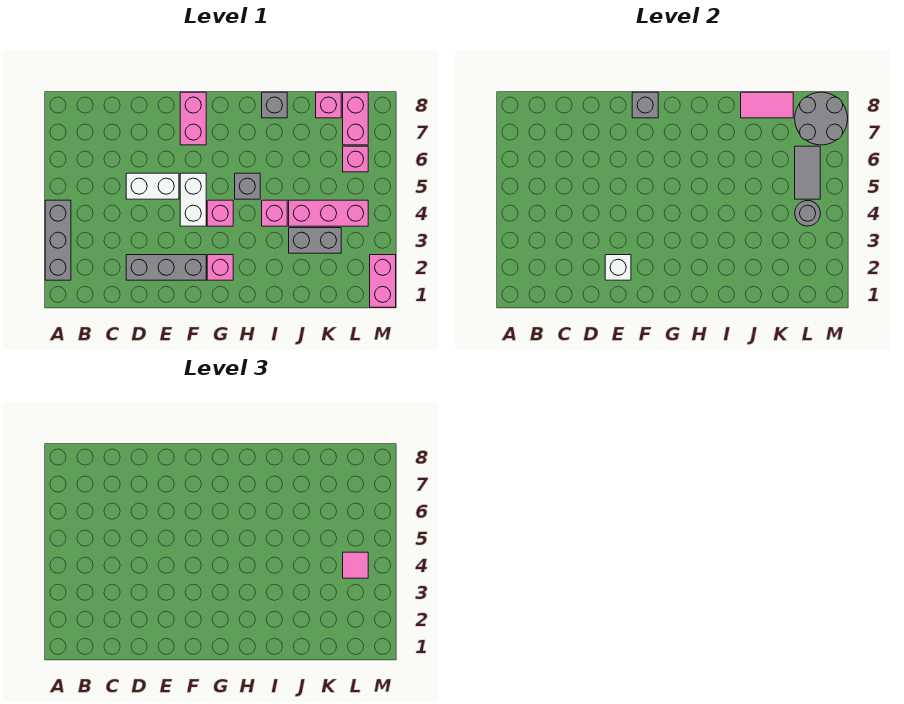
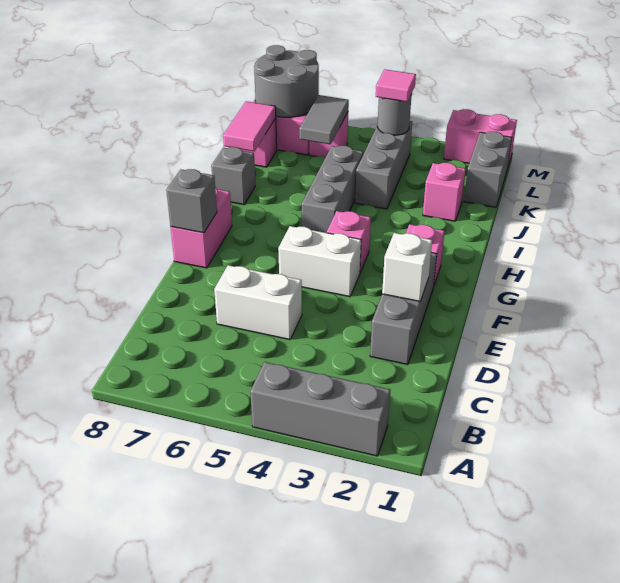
white 1x2 brick [126,173,179,199] -> white 1x2 brick turned to [214,265,302,340]
pink 1x2 brick [180,92,206,145] -> pink 1x2 brick turned to [170,188,232,268]
grey 1x1 brick [235,173,260,199] -> grey 1x3 brick [302,146,363,233]
pink 1x1 brick [262,200,287,226] -> pink 1x1 brick moved to [423,163,466,221]
grey 1x2 brick [289,228,341,253] -> grey 1x2 brick moved to [464,132,512,207]
pink 1x3 brick [289,200,368,226] -> grey 1x3 brick [355,121,412,209]
grey 1x2 tile [795,146,820,199] -> grey 1x2 tile turned to [299,95,349,144]

